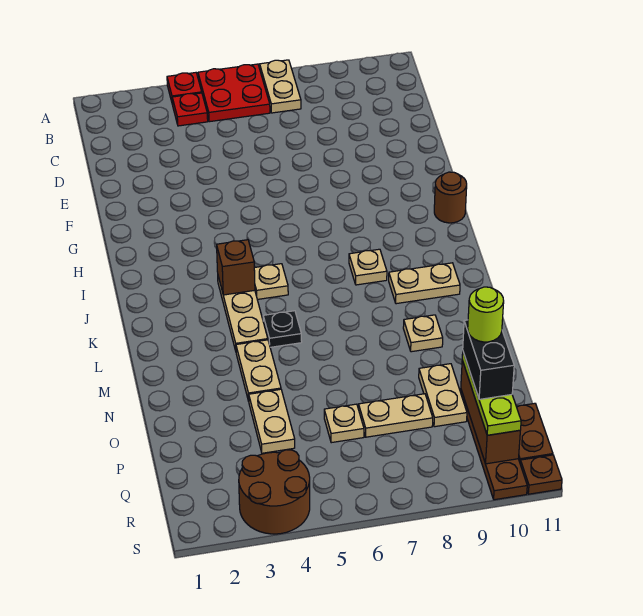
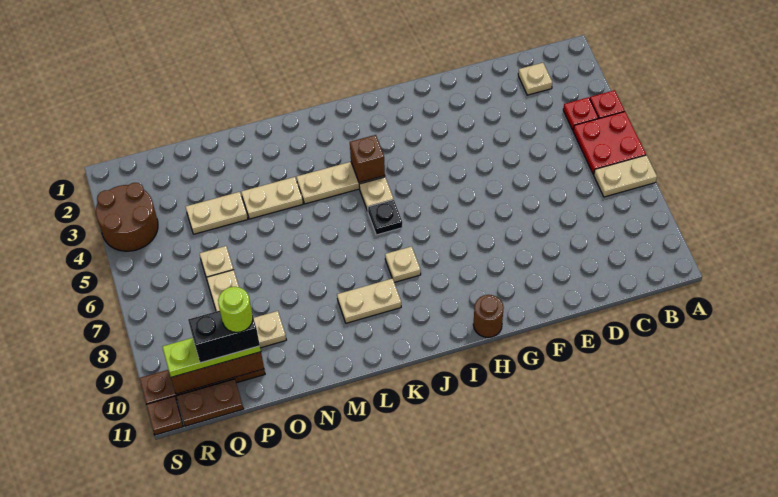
tan 1x2 plate [389,263,460,304] -> tan 1x2 plate turned to [337,278,401,323]
black 1x1 plate [263,311,302,347] -> black 1x1 plate moved to [368,200,403,235]
tan 1x1 plate [403,315,443,352] -> tan 1x1 plate moved to [518,63,552,95]

